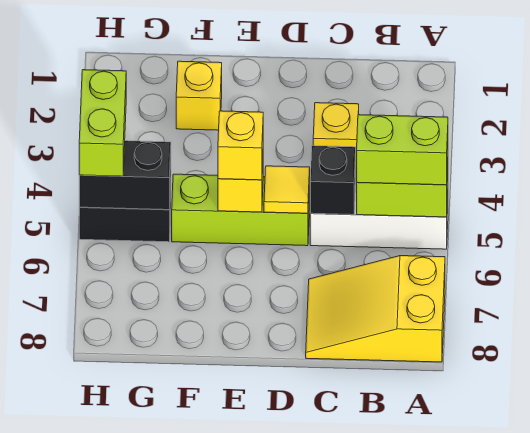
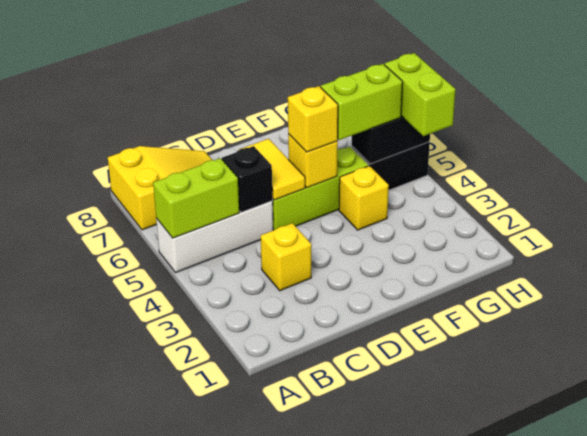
lime 1x2 brick [357,114,448,185] -> lime 1x2 brick moved to [321,64,403,140]
yellow 1x1 tile [264,166,310,213] -> yellow 1x2 tile [239,139,305,200]
yellow 1x1 brick [176,61,222,130] -> yellow 1x1 brick moved to [339,166,389,230]

